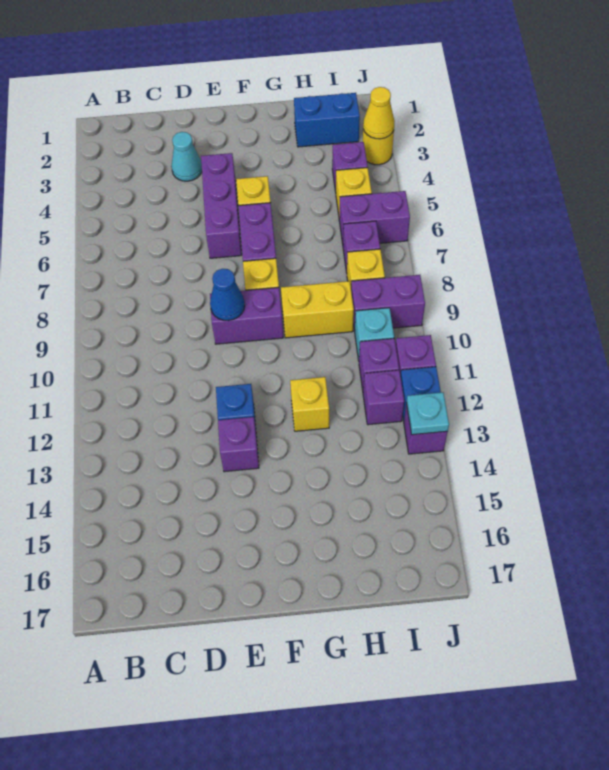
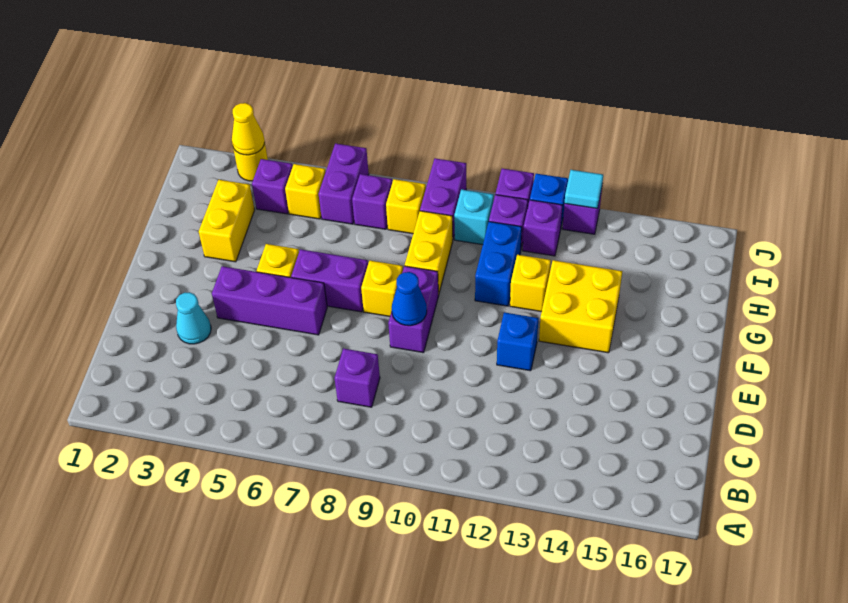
purple 1x1 brick [218,417,259,472] -> purple 1x1 brick moved to [334,348,380,407]
none -> yellow 2x2 brick [539,260,622,353]
none -> yellow 1x2 brick [199,180,254,262]
blue 1x2 brick [294,93,360,147] -> blue 1x2 brick moved to [475,222,522,306]
cyan 1x1 plate [406,392,449,435] -> cyan 1x1 tile [565,170,603,209]

